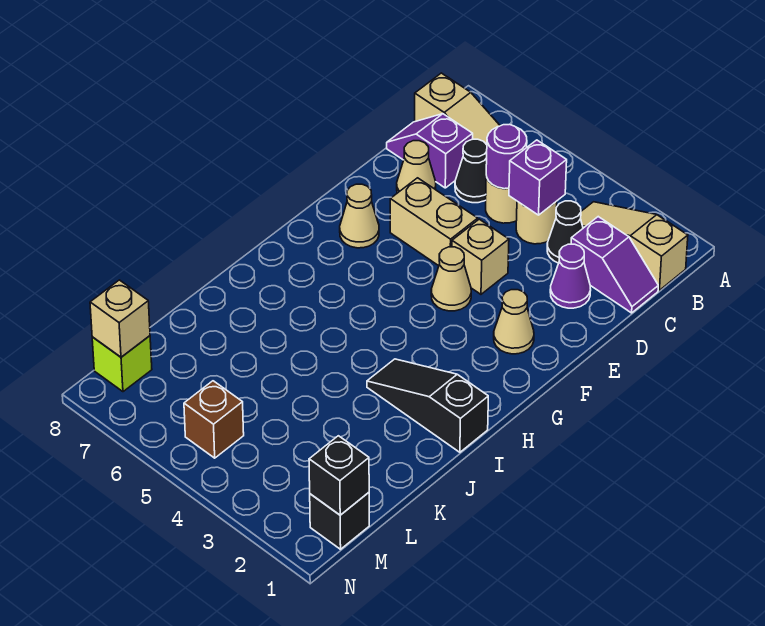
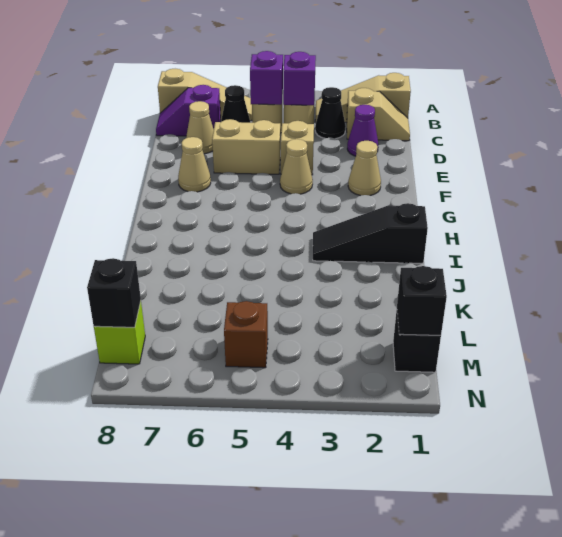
purple 1x2 slope [571,217,658,313] -> tan 1x2 slope [347,88,410,141]
purple 1x1 round brick [486,124,527,189] -> purple 1x1 brick [250,51,283,105]
tan 1x1 brick [90,280,150,357] -> black 1x1 brick [87,258,141,327]

